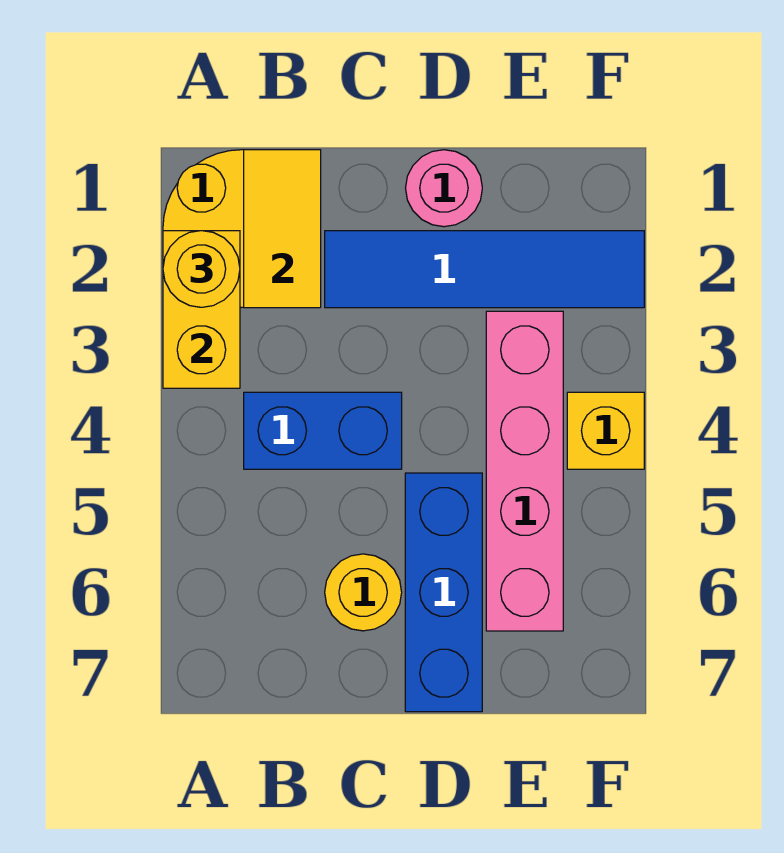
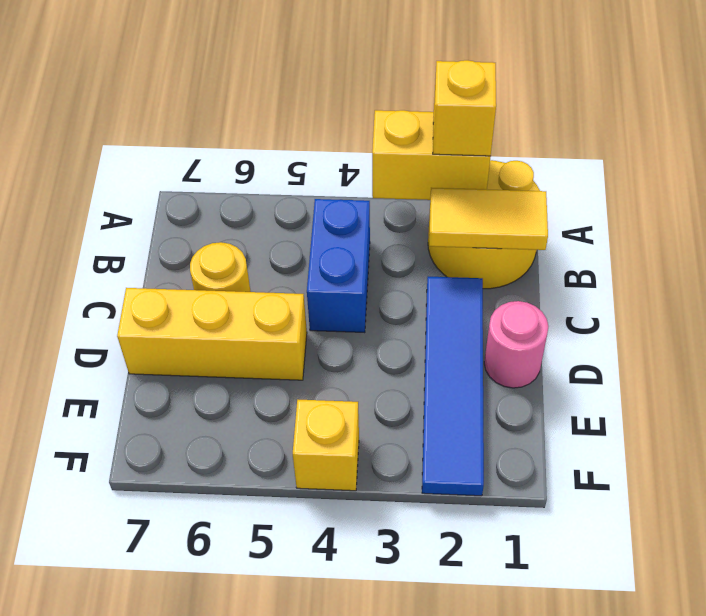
yellow 1x1 round brick [163,231,240,307] -> yellow 1x1 brick [433,60,496,156]
blue 1x3 brick [405,473,482,712] -> yellow 1x3 brick [117,288,307,380]
pink 1x4 brick [486,311,563,631] -> none

